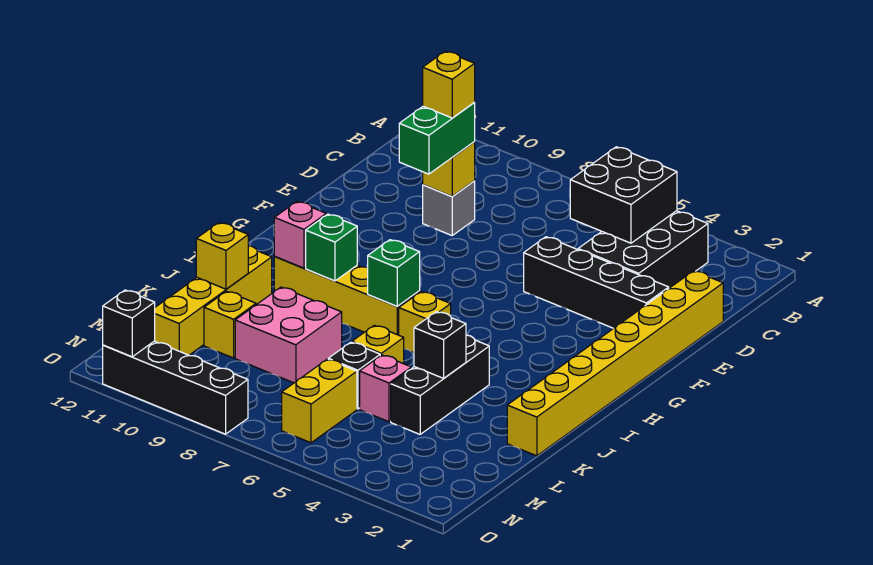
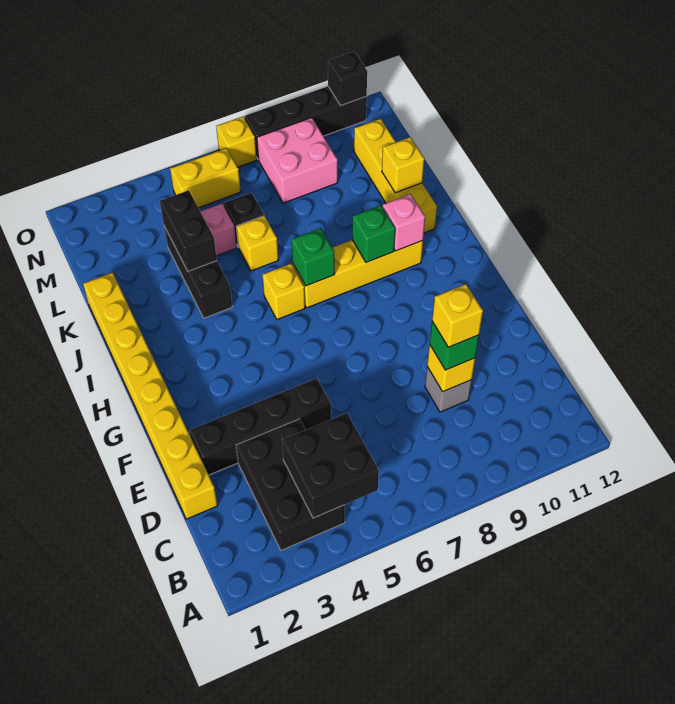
green 1x2 brick [399,103,475,174] -> green 1x1 brick [430,322,479,370]
black 1x1 brick [414,312,466,378] -> black 1x2 brick [160,190,217,271]
pink 2x2 brick [235,287,342,383] -> pink 2x2 brick moved to [257,118,338,203]
yellow 1x1 brick [204,291,256,358] -> yellow 1x1 brick moved to [216,116,257,167]
yellow 1x2 brick [282,359,357,443] -> yellow 1x2 brick turned to [170,148,241,208]

